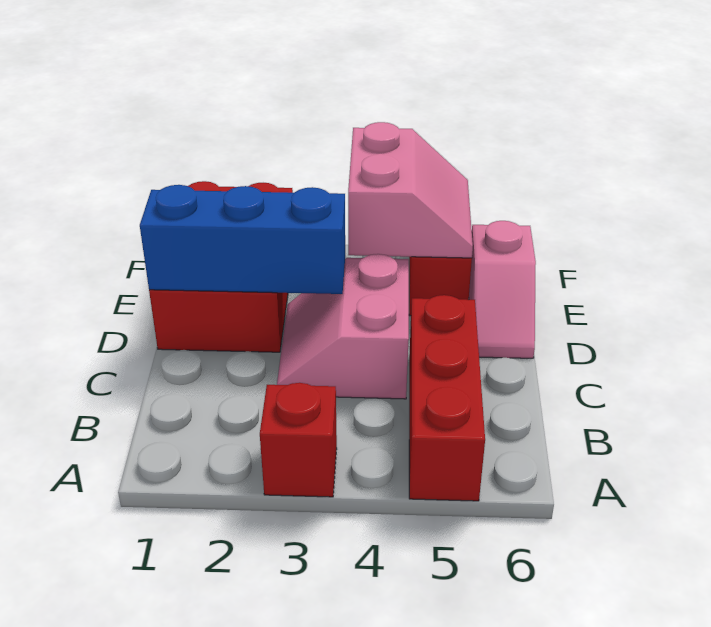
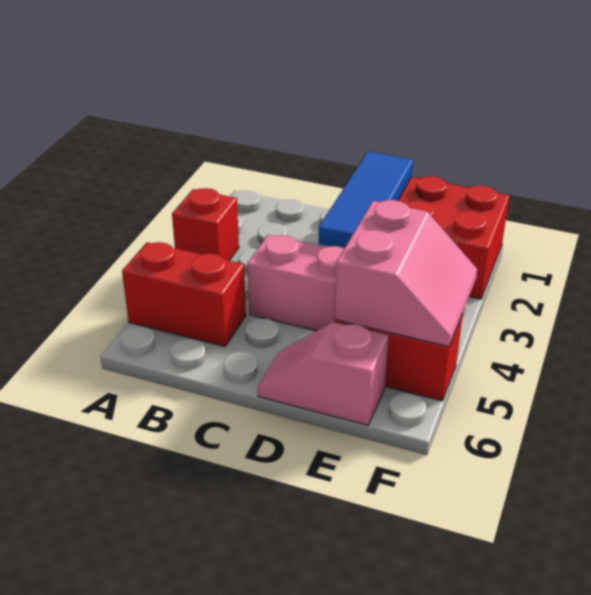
red 1x3 brick [409,295,485,501] -> red 1x2 brick [122,242,246,346]
blue 1x3 brick [140,185,345,294] -> blue 1x3 tile [319,151,413,248]
pink 2x2 slope [348,122,473,258] -> pink 2x2 slope turned to [335,200,477,347]

